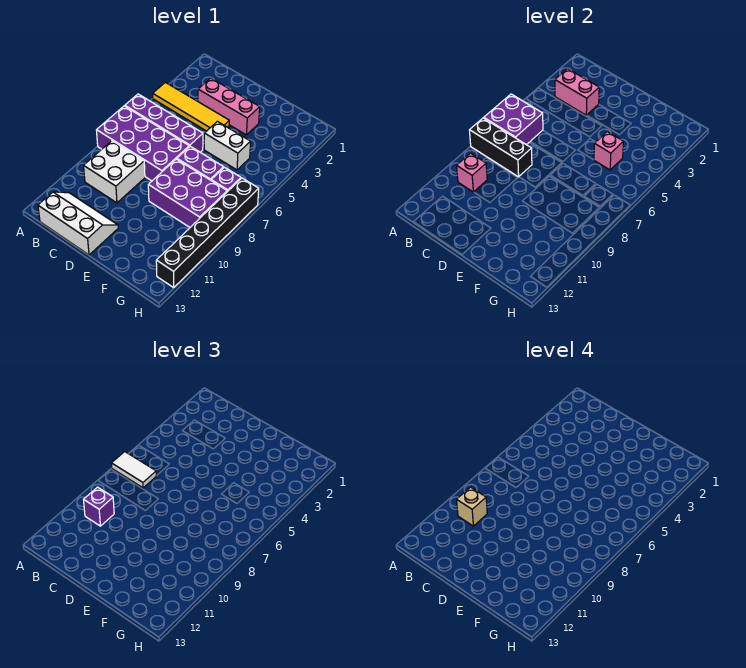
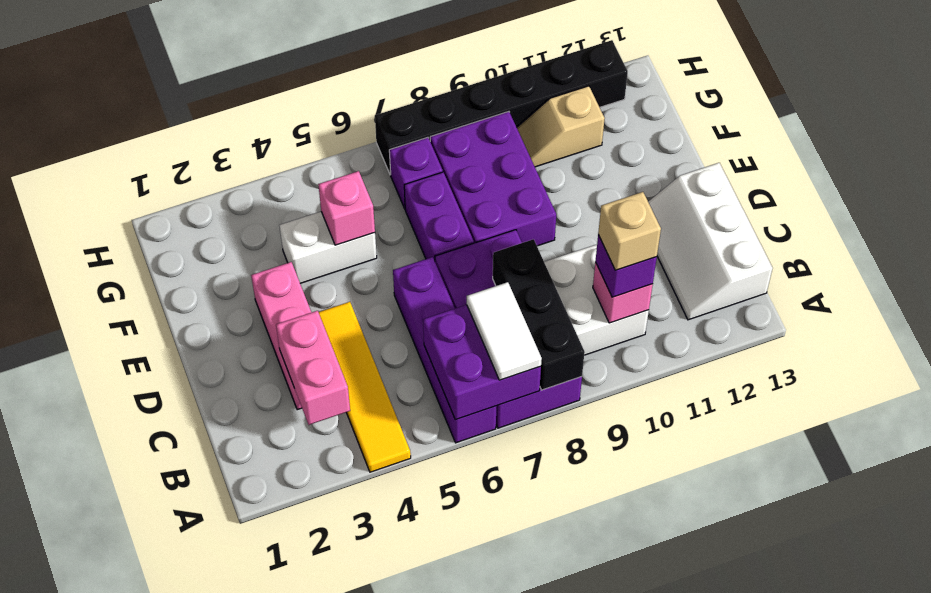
white 1x2 brick [204,121,251,170] -> white 1x2 brick turned to [279,212,377,283]
none -> tan 1x2 slope [517,86,605,167]

